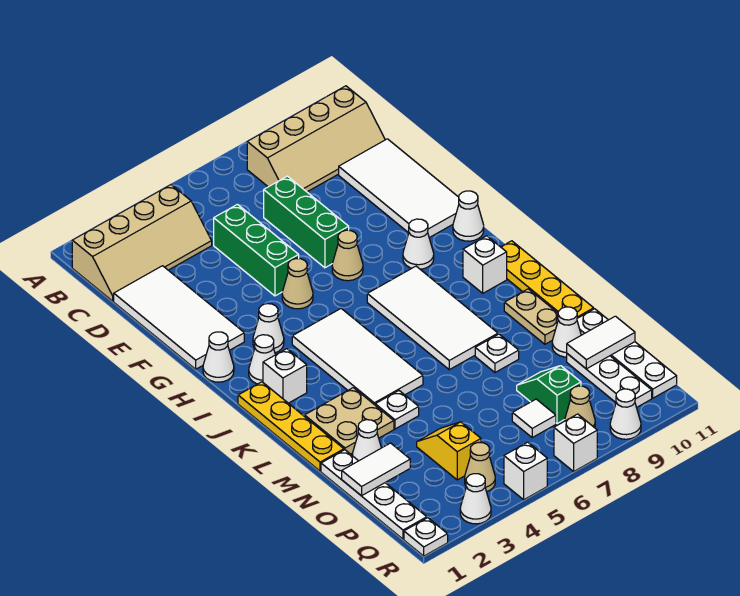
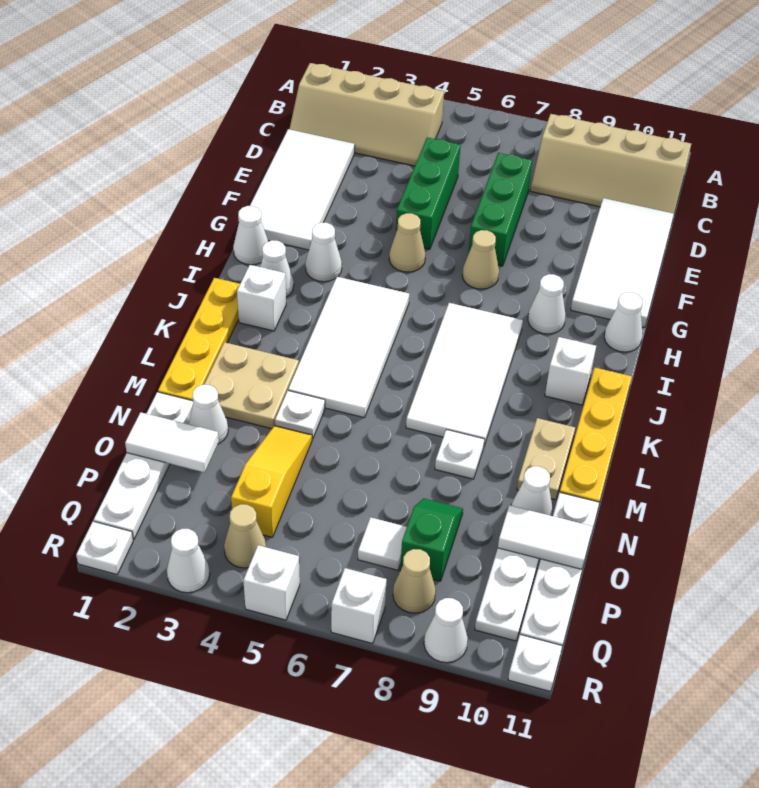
yellow 1x2 slope [417,422,481,480] -> yellow 1x3 slope [231,426,312,537]
none -> white 1x1 plate [508,635,562,692]

